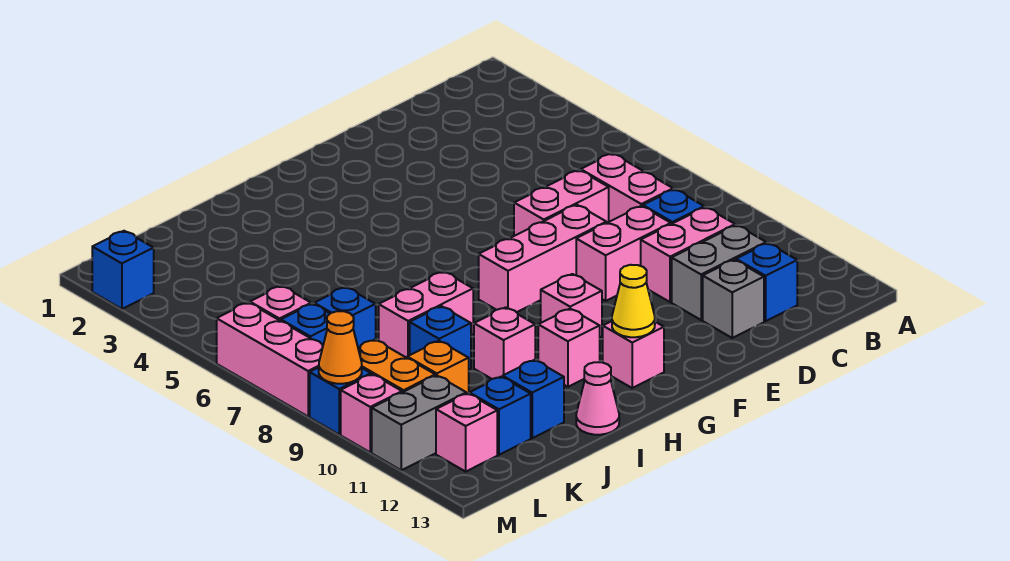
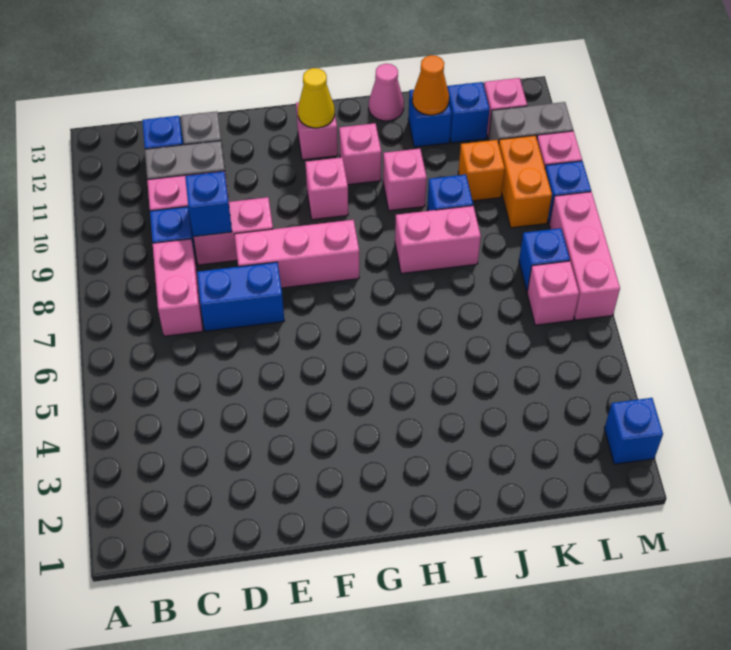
pink 1x2 brick [514,170,609,236] -> blue 1x2 brick [197,262,284,331]
blue 1x1 brick [314,287,376,348] -> blue 1x1 brick moved to [185,171,232,237]
orange 1x1 cone [319,311,362,384] -> orange 1x1 cone moved to [412,55,449,115]

